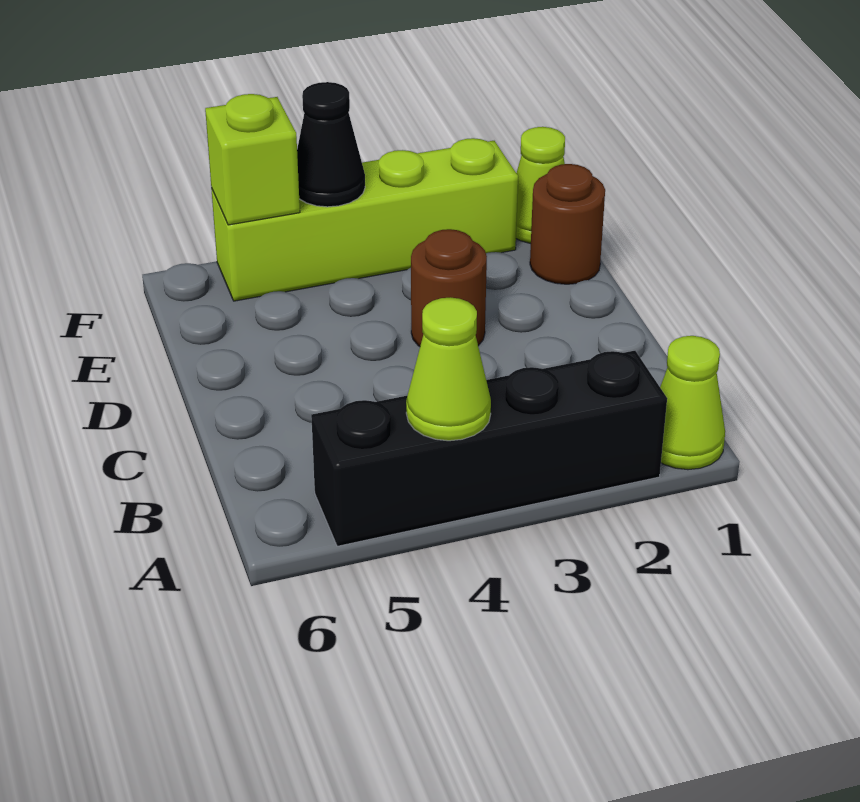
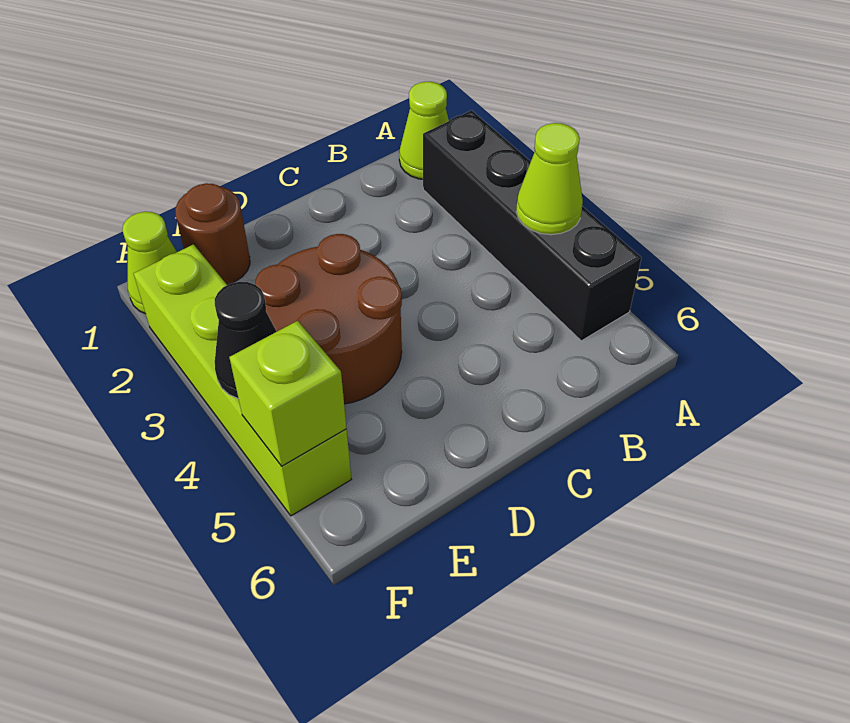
brown 1x1 round brick [411,229,487,346] -> brown 2x2 round brick [256,234,402,404]

